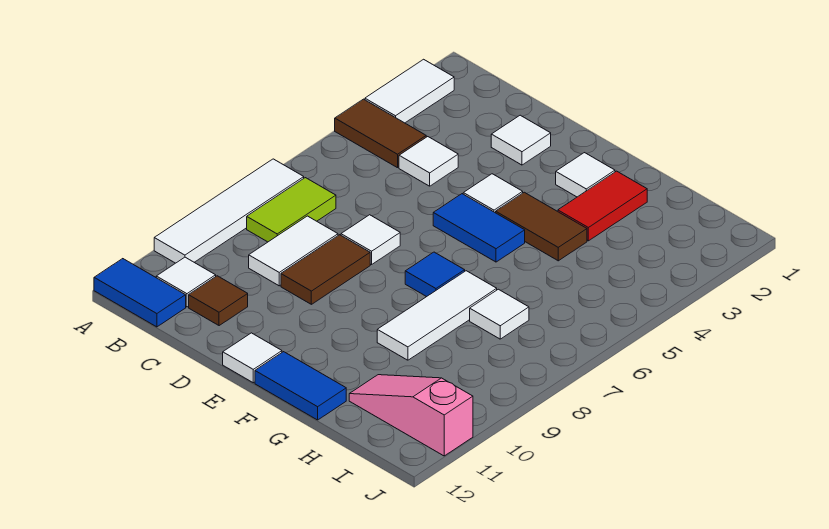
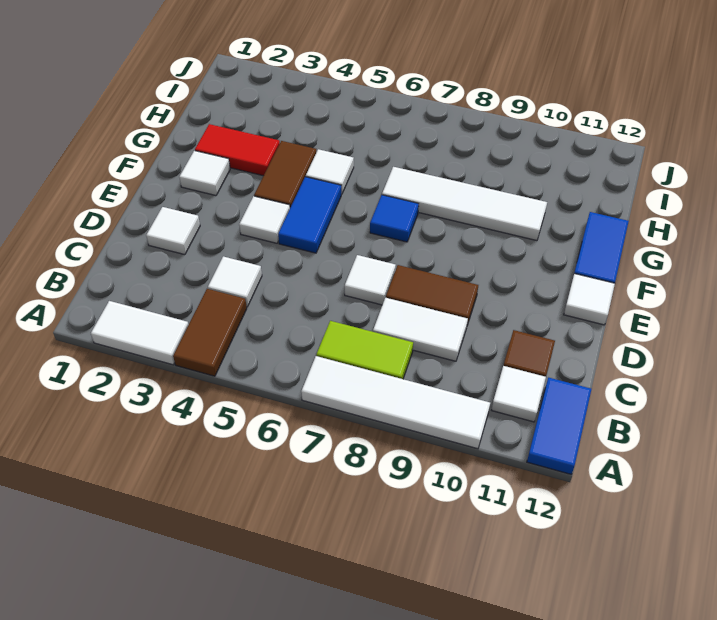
white 1x3 tile [377,271,497,360] -> white 1x4 tile [382,167,547,241]
white 1x1 tile [470,289,529,339] -> white 1x1 tile moved to [306,149,354,194]
pink 1x3 slope [349,375,473,456] -> none

